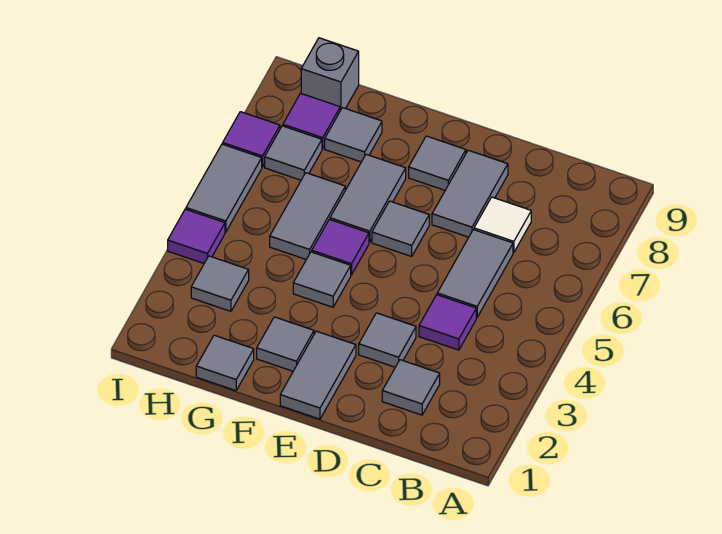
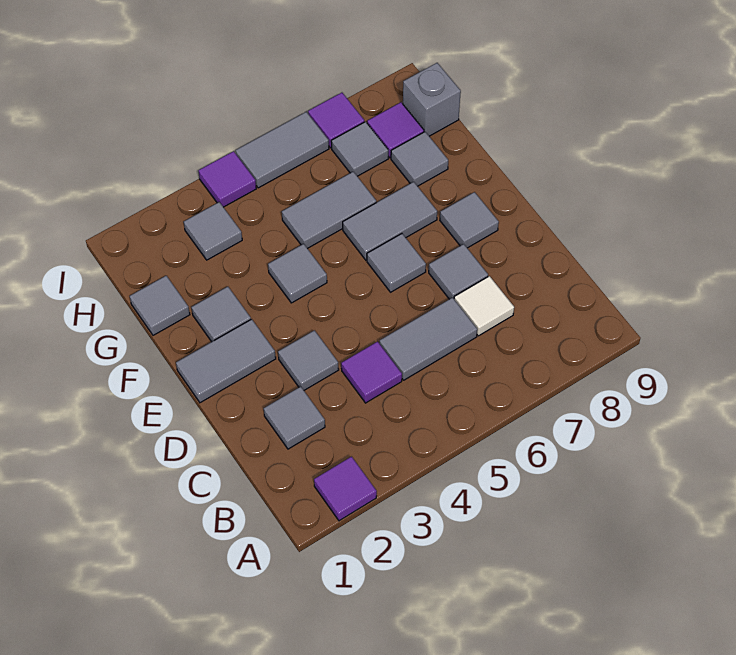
grey 1x2 tile [432,150,508,237] -> grey 1x1 tile [429,244,488,299]
purple 1x1 tile [312,219,369,275] -> purple 1x1 tile moved to [314,457,377,521]

